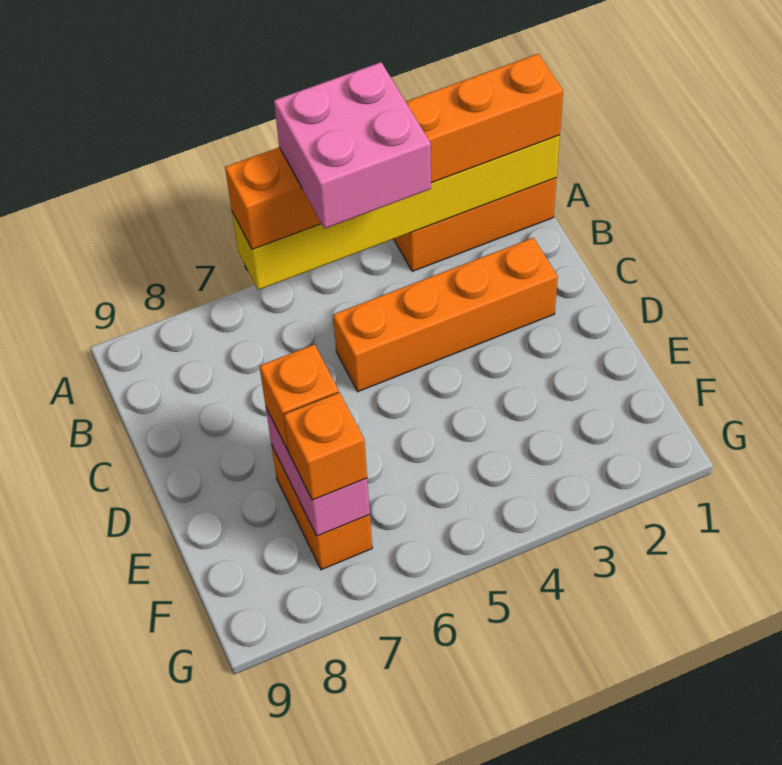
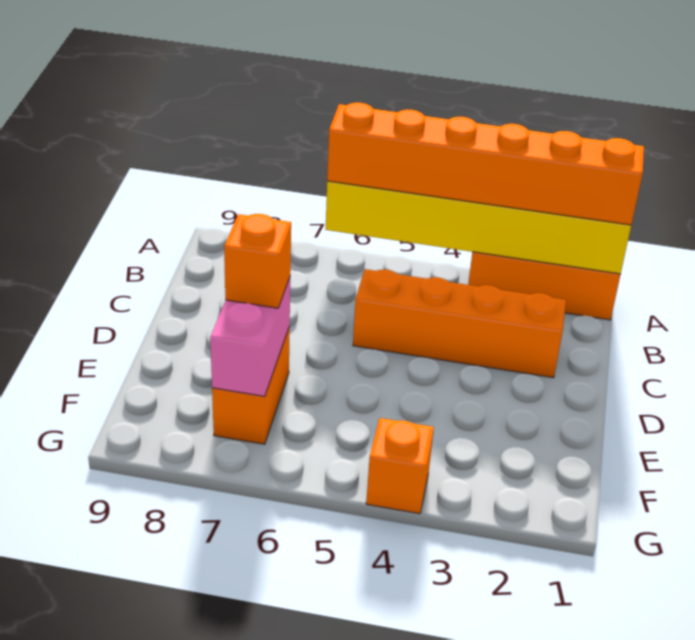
pink 2x2 brick [274,62,431,229] -> none
orange 1x1 brick [284,392,367,500] -> orange 1x1 brick moved to [366,418,434,514]

